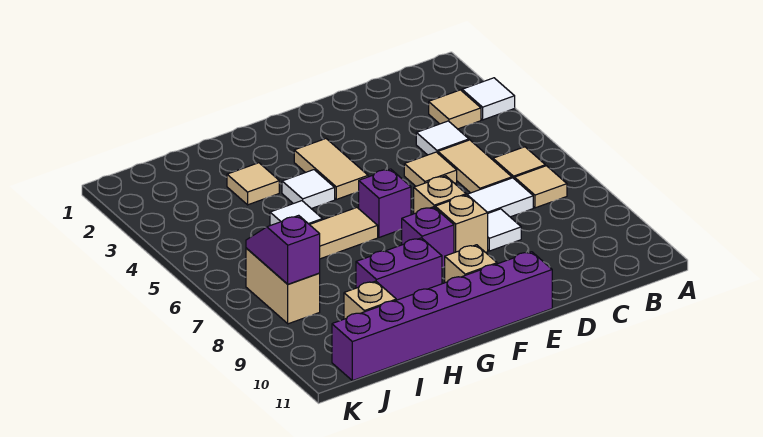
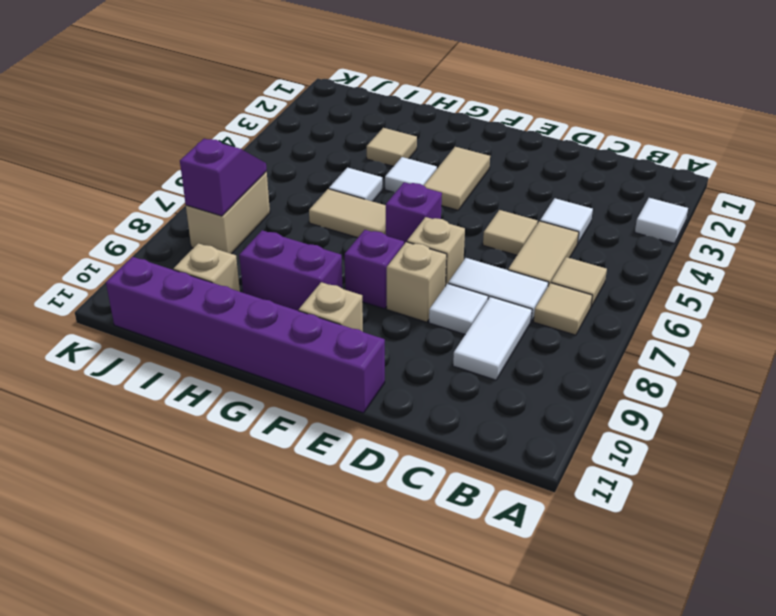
tan 1x1 tile [429,90,481,129] -> none
none -> white 1x2 tile [453,297,532,380]

